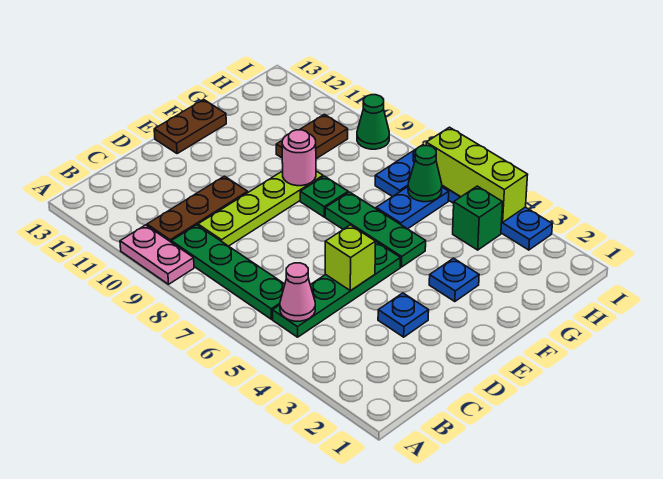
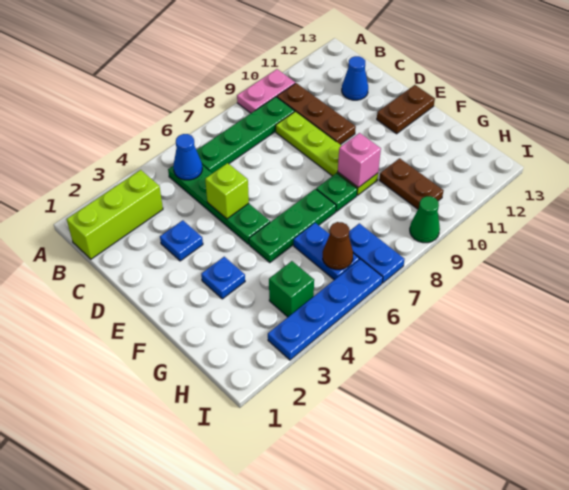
pink 1x1 cone [280,263,315,321] -> blue 1x1 cone [173,134,202,180]
none -> blue 1x1 cone [342,56,368,100]
brown 1x2 plate [154,99,226,154] -> brown 1x2 plate turned to [377,85,435,134]
pink 1x1 round brick [282,130,316,186] -> pink 1x1 brick [338,133,381,188]
green 1x1 cone [408,146,442,202] -> brown 1x1 cone [323,222,353,270]
lime 1x3 brick [426,127,528,223] -> lime 1x3 brick moved to [67,170,163,259]

